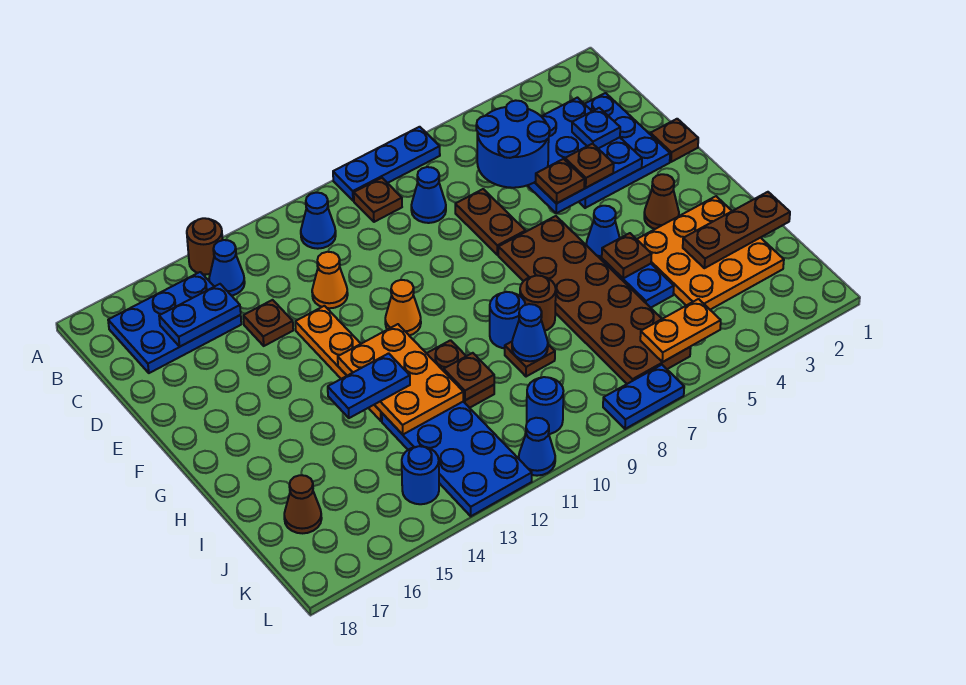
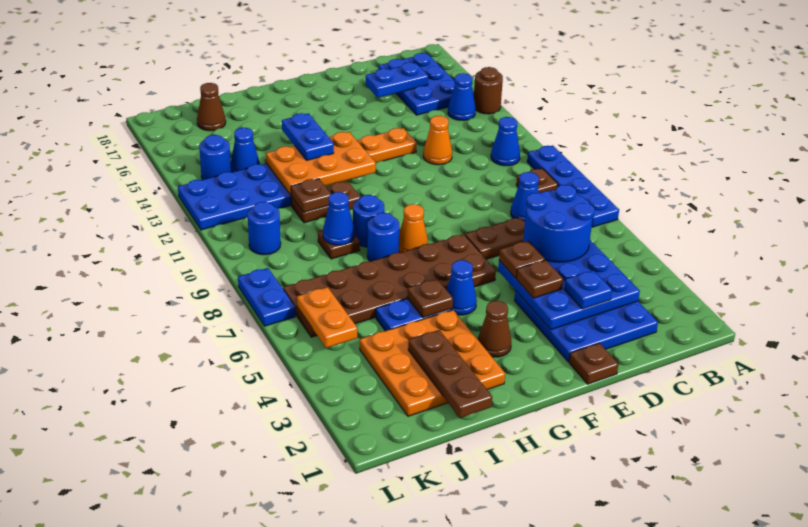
blue 1x3 plate [333,127,440,201] -> blue 1x4 plate [527,145,619,227]
blue 1x2 plate [159,284,241,346] -> blue 1x2 plate turned to [366,62,428,97]
brown 1x1 plate [243,300,293,346] -> none
orange 1x1 cone [385,280,421,336] -> orange 1x1 cone moved to [399,204,428,253]
brown 1x1 round brick [520,275,556,331] -> blue 1x1 round brick [367,212,399,261]
blue 1x1 cone [519,418,555,476] -> blue 1x1 cone moved to [231,128,260,172]

